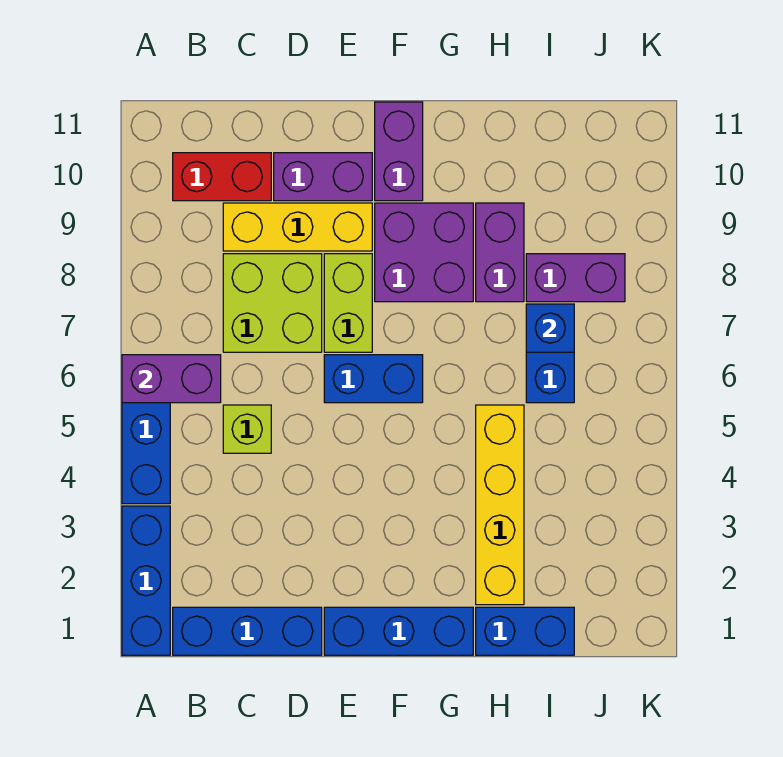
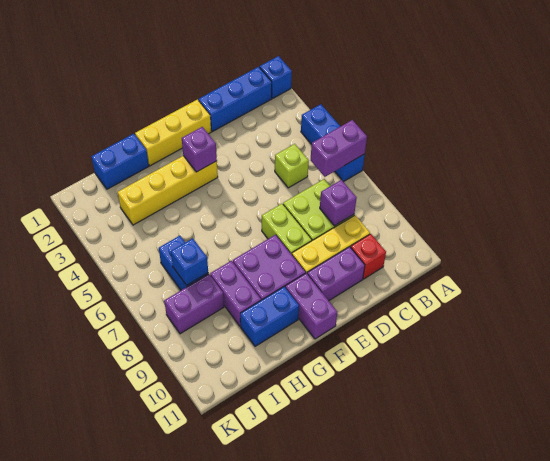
blue 1x3 brick [122,506,170,655] -> blue 1x1 brick [260,56,292,99]
red 1x2 brick [173,153,271,201] -> red 1x1 brick [351,234,386,279]
none -> purple 1x1 brick [320,180,357,226]
blue 1x3 brick [324,607,473,655] -> yellow 1x3 brick [135,100,211,166]
blue 1x2 brick [324,355,423,403] -> blue 1x2 brick moved to [240,287,299,346]
none -> purple 1x1 brick [182,127,217,172]
yellow 1x4 brick [476,405,524,605] -> yellow 1x4 brick turned to [118,156,218,225]

